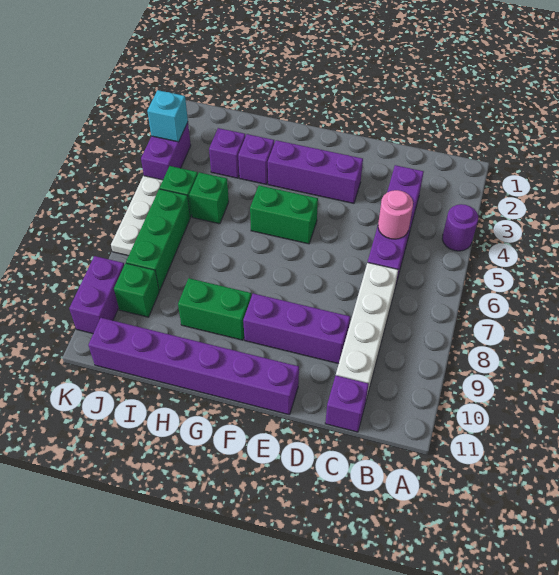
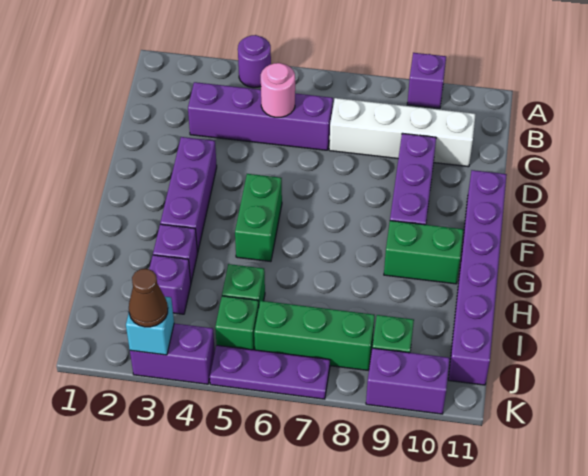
purple 1x1 brick [325,375,369,432] -> purple 1x1 brick moved to [407,53,446,108]
green 1x2 brick [178,278,251,340] -> green 1x2 brick turned to [384,221,463,284]
none -> brown 1x1 cone [129,269,168,327]
white 1x3 plate [111,176,163,256] -> purple 1x3 plate [210,345,330,399]

